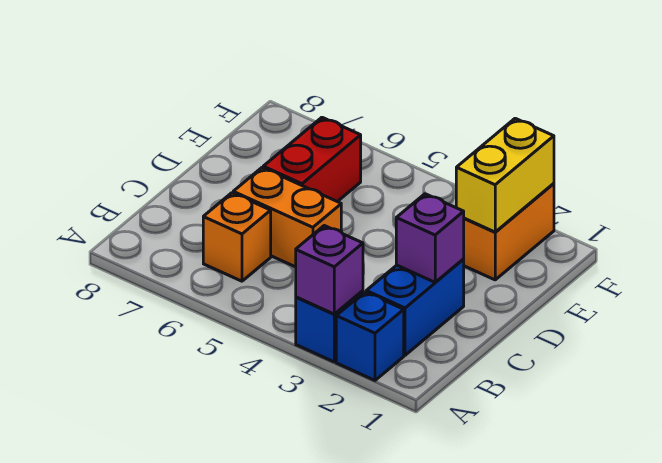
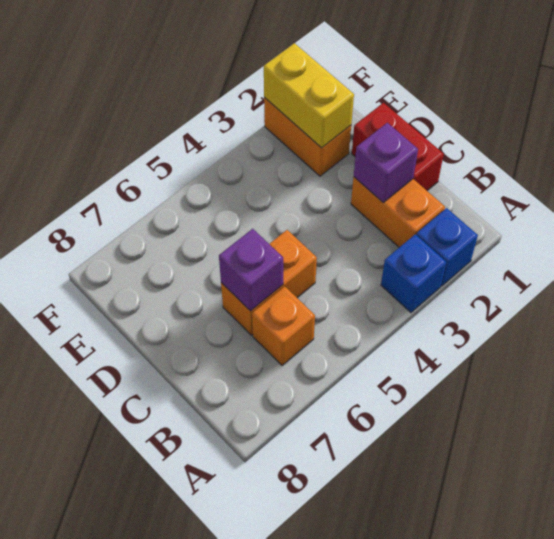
purple 1x1 brick [296,226,363,314] -> purple 1x1 brick moved to [219,229,283,311]
blue 1x2 brick [366,259,464,355] -> orange 1x2 brick [351,177,445,247]
red 1x2 brick [263,117,361,202] -> red 1x2 brick moved to [352,103,444,191]

